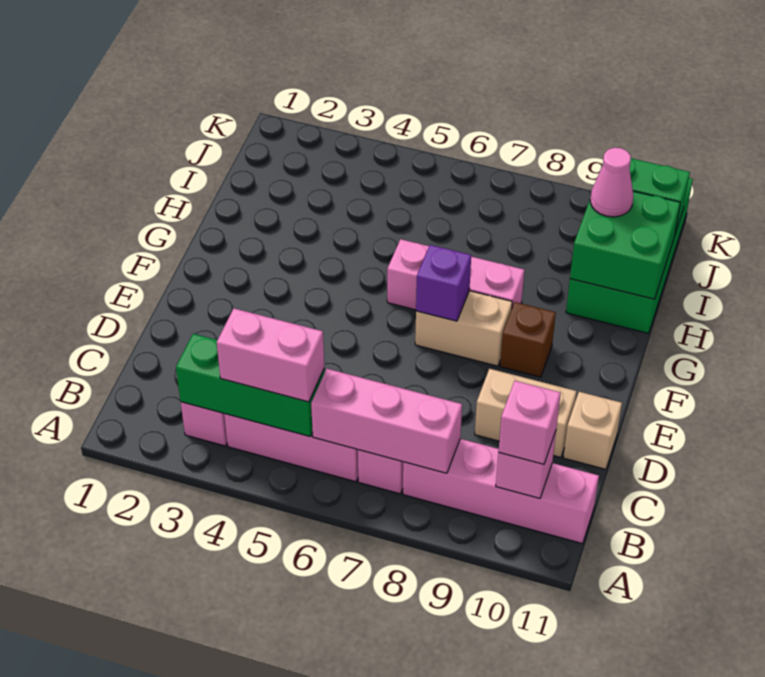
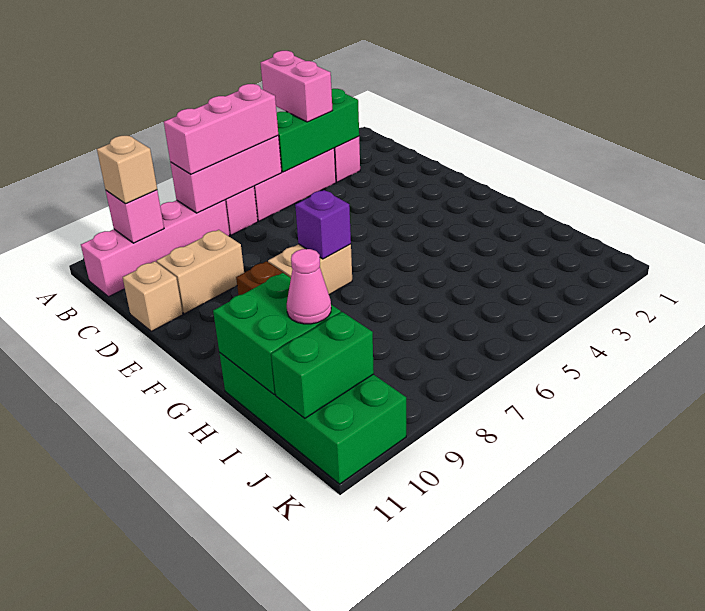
pink 1x2 brick [217,308,324,402] -> pink 1x2 brick turned to [261,51,332,122]
pink 1x1 brick [498,381,561,464] -> tan 1x1 brick [97,136,157,204]
pink 1x3 brick [387,239,524,310] -> pink 1x3 brick moved to [164,84,278,174]

